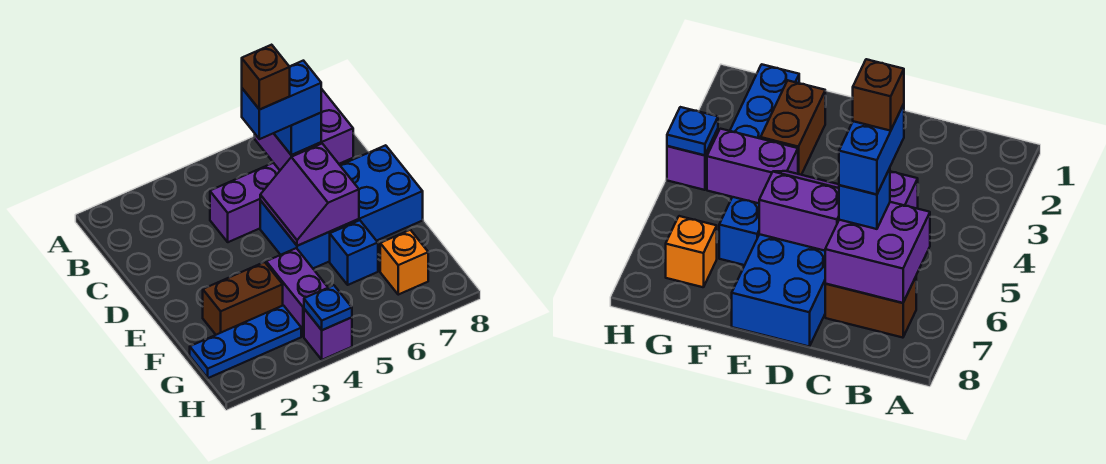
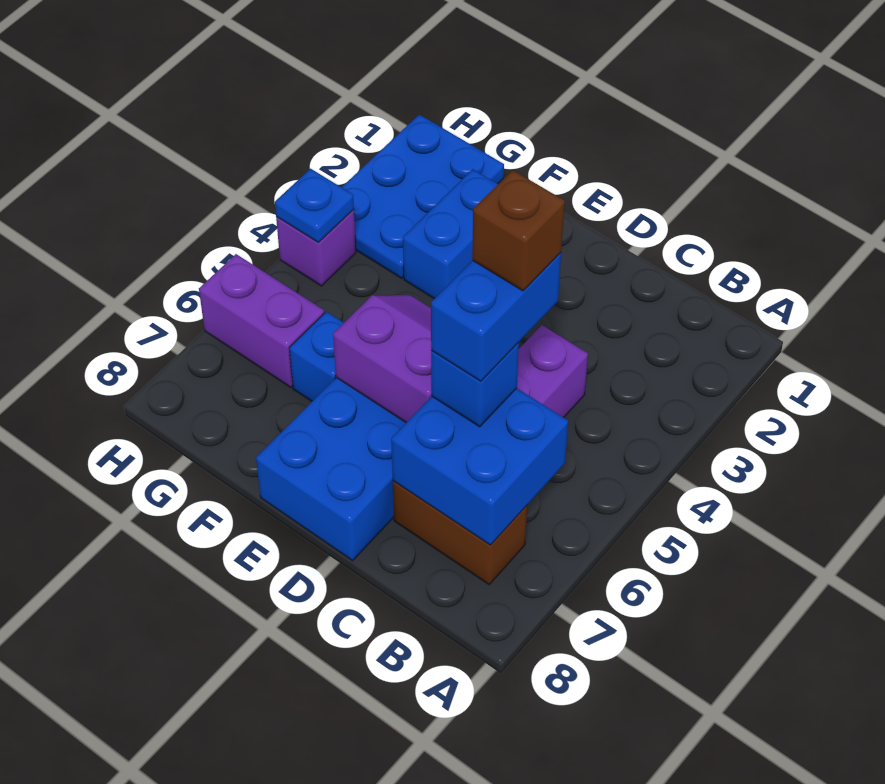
purple 2x2 brick [255,89,353,170] -> blue 2x2 brick [391,388,568,545]
brown 1x2 brick [203,262,283,335] -> blue 1x2 brick [403,169,498,299]
purple 1x2 brick [266,248,328,336] -> purple 1x2 brick moved to [199,254,324,388]
blue 1x3 plate [190,305,301,378] -> blue 2x3 plate [342,114,504,278]
orange 1x1 brick [380,230,428,295] -> none

